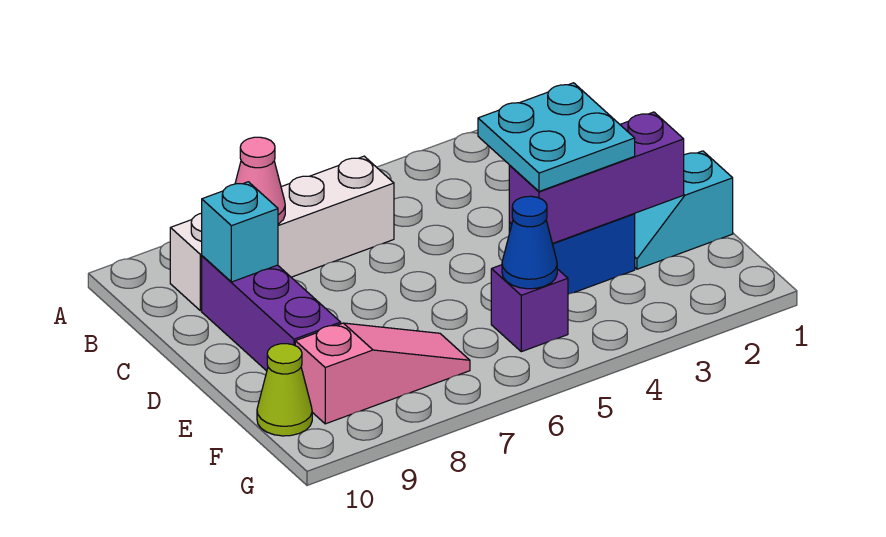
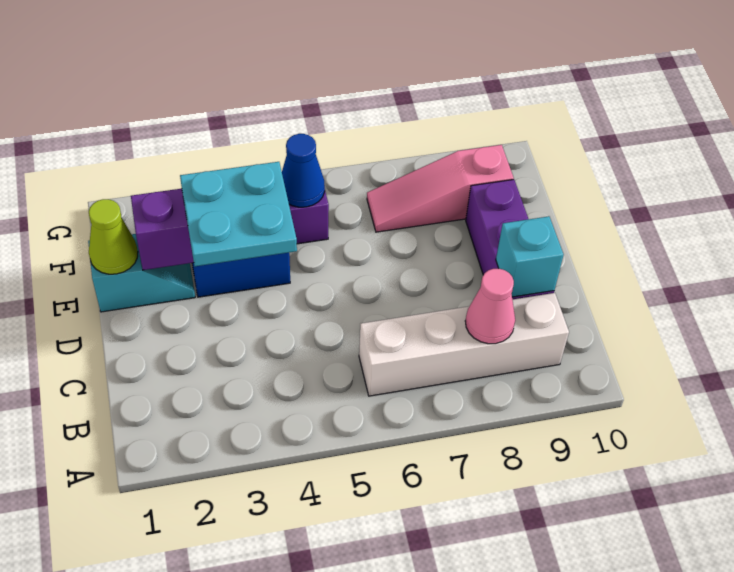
lime 1x1 cone [257,344,312,436] -> lime 1x1 cone moved to [89,199,138,274]

